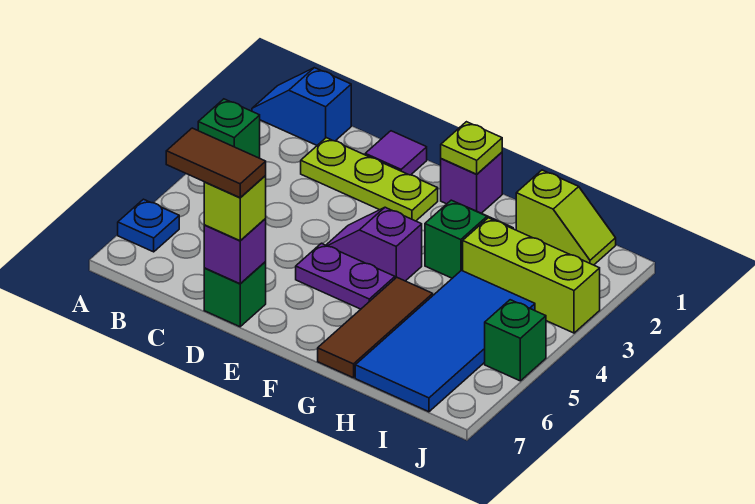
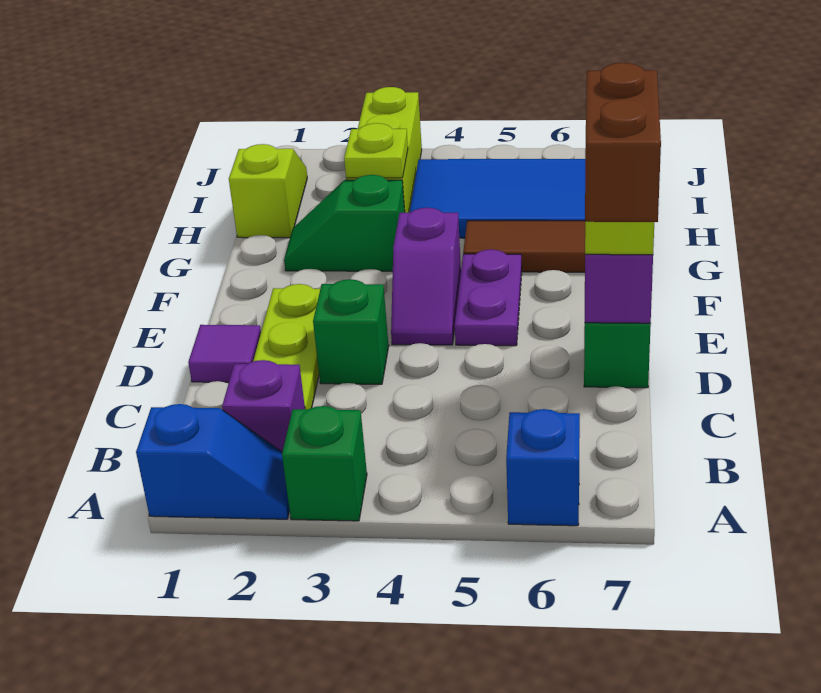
blue 1x2 slope [252,68,351,145] -> blue 1x2 slope turned to [136,404,290,519]
blue 1x1 plate [118,199,179,252] -> blue 1x1 brick [506,409,580,526]
brown 1x2 tile [166,128,266,198] -> brown 1x2 brick [585,63,661,222]
purple 1x1 brick [441,152,502,213] -> purple 1x1 brick moved to [222,360,305,452]
lime 1x1 plate [441,122,502,174] -> lime 1x1 plate moved to [344,123,408,178]
green 1x1 brick [485,300,546,381] -> green 1x1 brick moved to [313,279,389,384]

